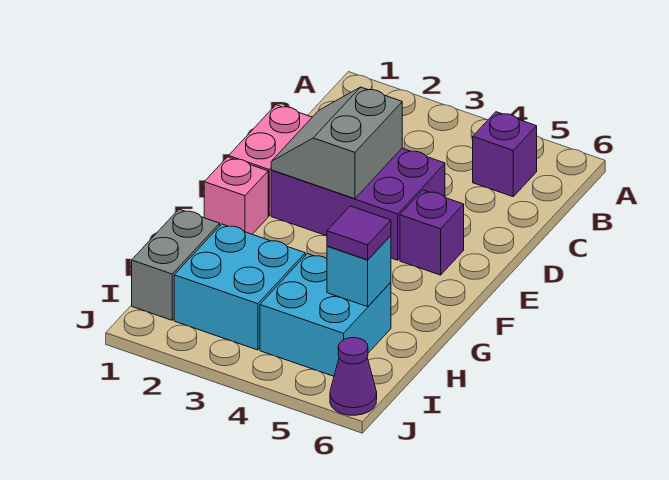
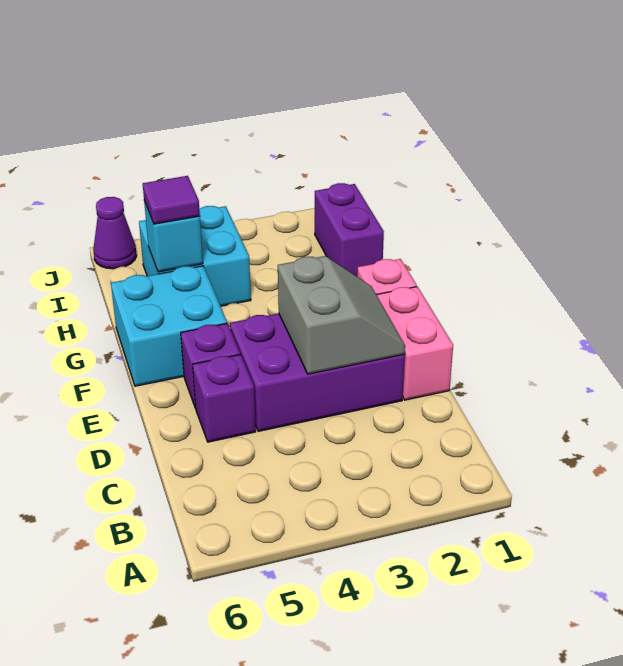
purple 1x1 brick [473,112,537,197] -> purple 1x1 brick moved to [193,354,256,442]
grey 1x2 brick [132,209,220,320] -> purple 1x2 brick [315,183,384,276]
cyan 2x2 brick [174,224,305,350] -> cyan 2x2 brick moved to [111,266,227,386]

